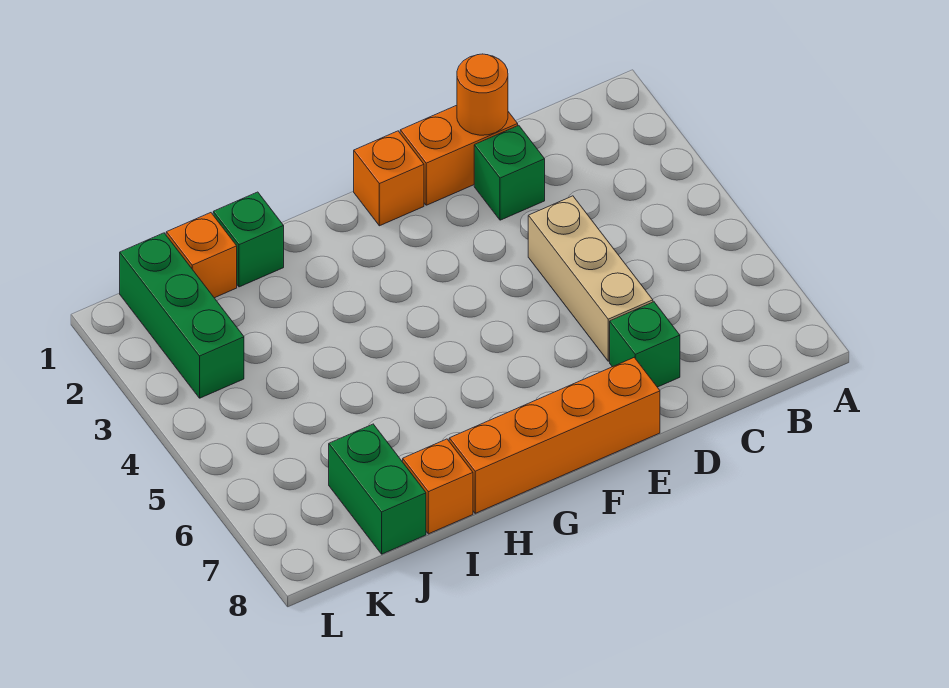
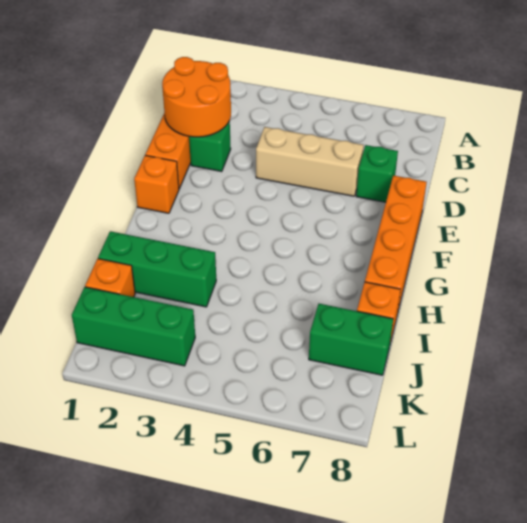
orange 1x1 round brick [457,54,508,135] -> orange 2x2 round brick [162,57,231,137]
green 1x1 brick [213,192,284,287] -> green 1x3 brick [98,231,216,307]

